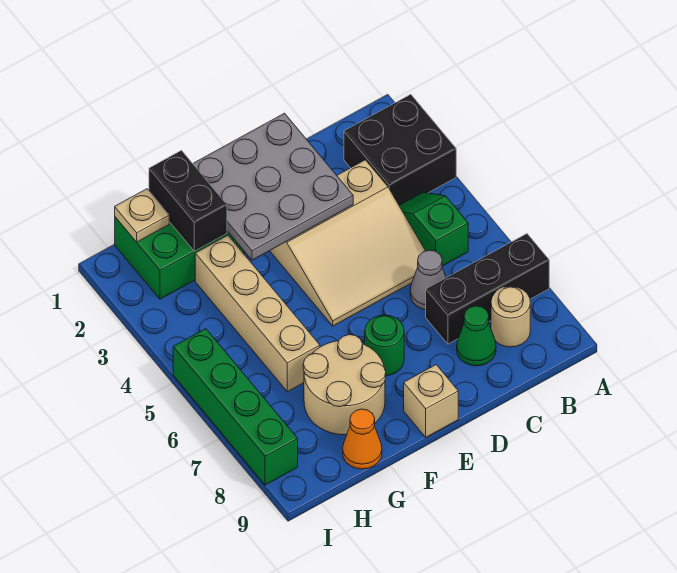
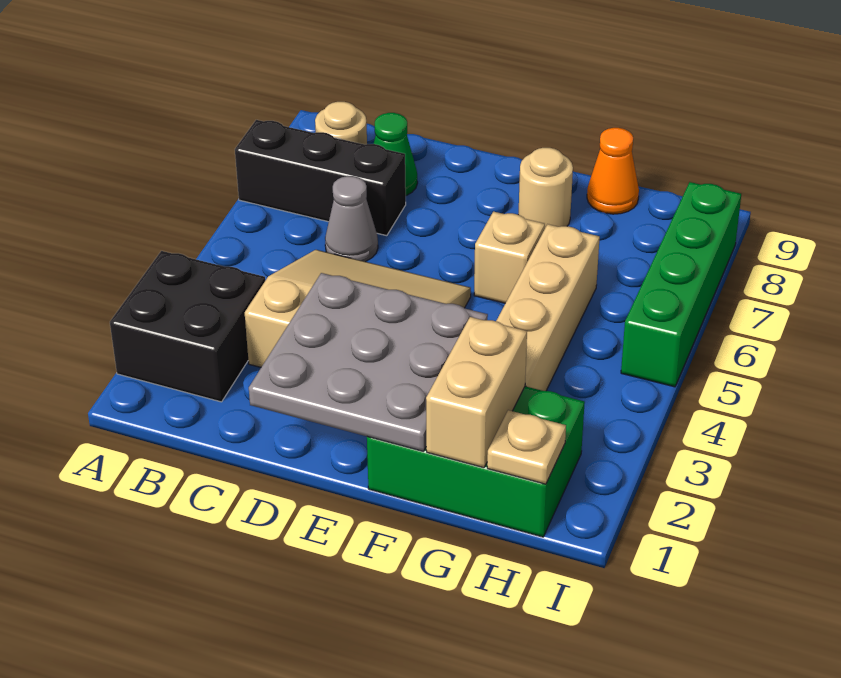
green 1x2 slope [399,192,468,266] -> none
green 1x1 round brick [365,315,404,376] -> none
tan 1x1 brick [404,365,458,437] -> tan 1x1 brick moved to [474,212,545,303]
tan 2x2 round brick [303,335,386,435] -> tan 1x1 round brick [518,148,573,228]
black 1x2 brick [149,150,227,251] -> tan 1x2 brick [426,317,527,468]

